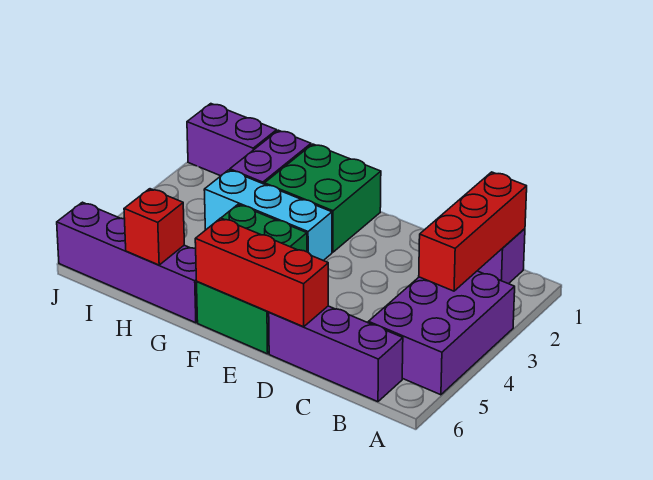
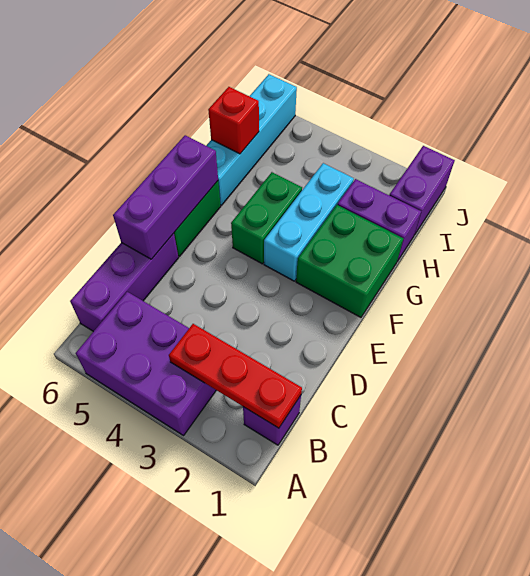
red 1x3 brick [419,172,527,291] -> red 1x3 plate [169,324,302,428]
red 1x3 brick [195,218,328,327] -> purple 1x3 brick [113,135,218,259]
purple 1x4 brick [57,202,198,323] -> cyan 1x4 brick [206,74,297,205]

